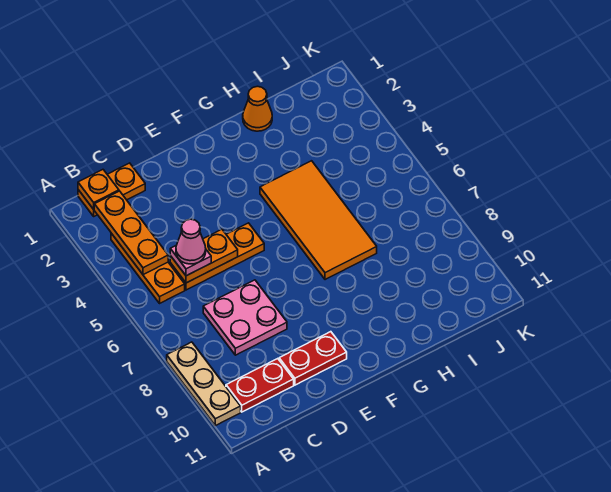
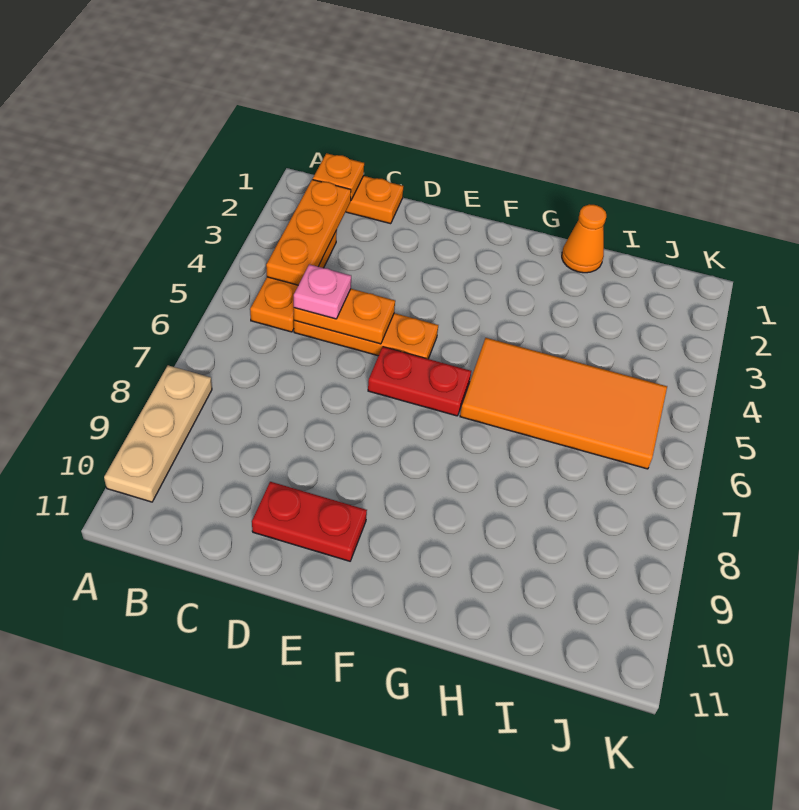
red 1x2 plate [226,359,294,412] -> red 1x2 plate moved to [368,347,471,416]
pink 1x1 cone [176,219,206,264] -> none
pink 2x2 plate [203,280,287,355] -> none
orange 2x4 tile [260,161,377,280] -> orange 2x4 tile turned to [460,338,667,469]

